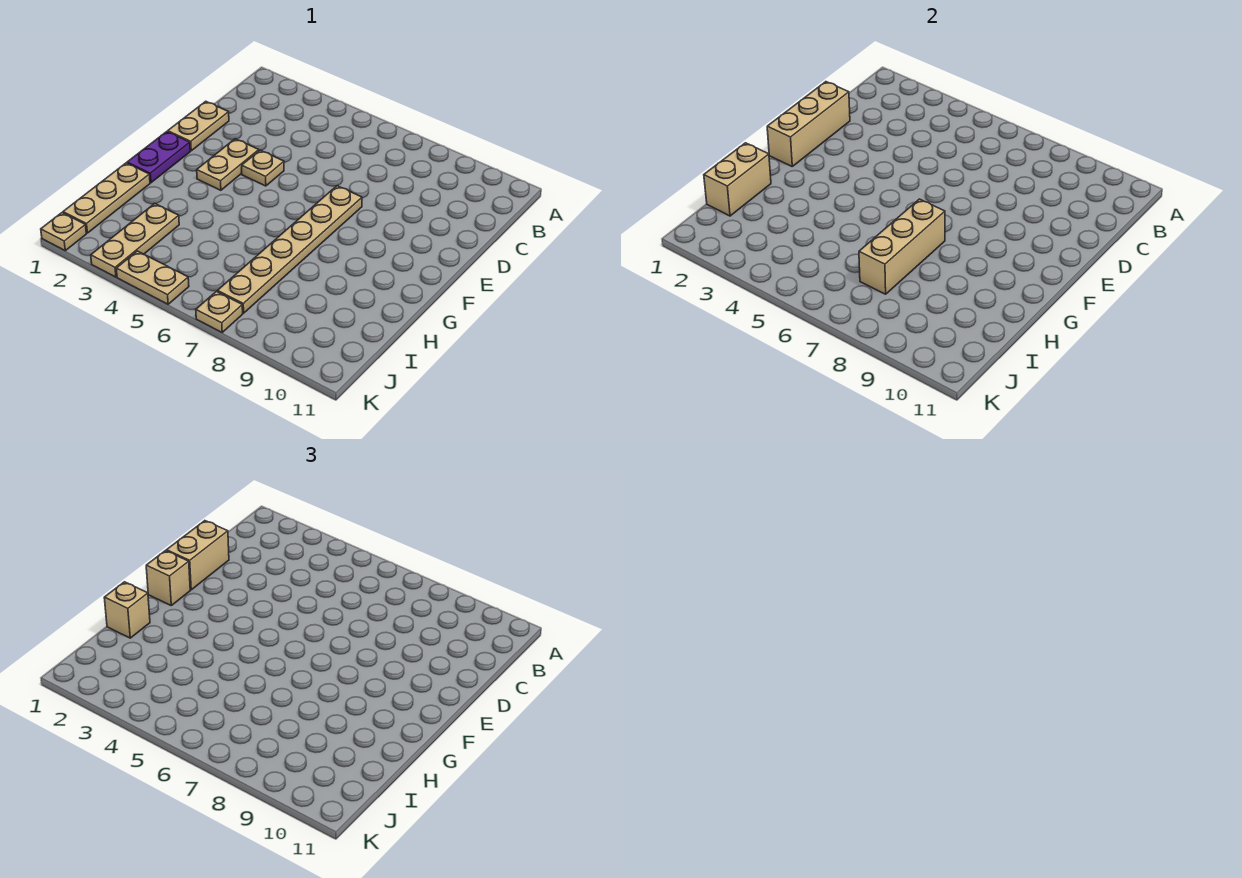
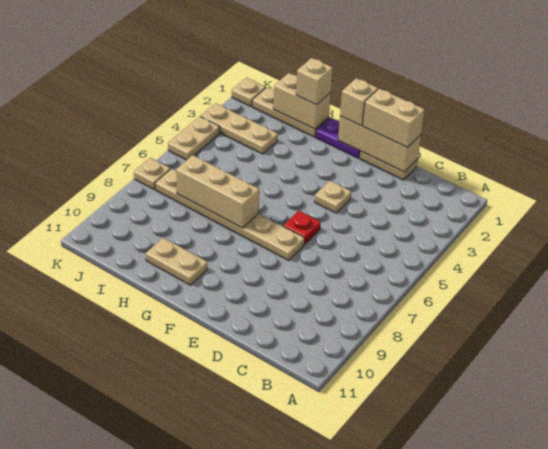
tan 1x2 plate [197,139,259,190] -> tan 1x2 plate moved to [146,238,207,285]
none -> red 1x1 plate [283,211,321,244]

